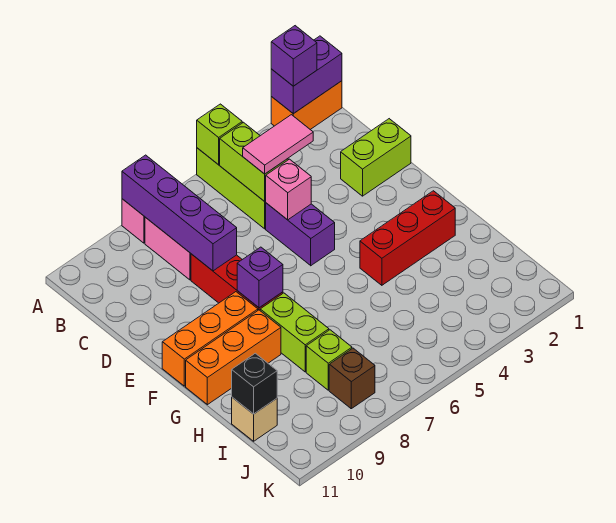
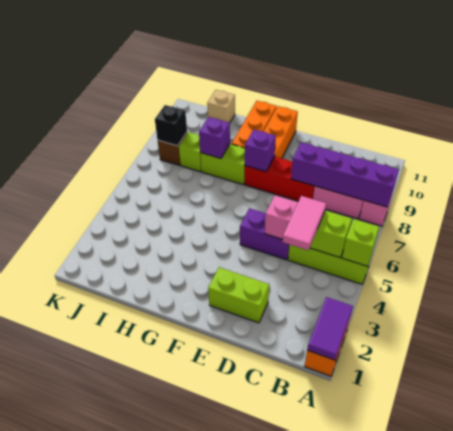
purple 1x2 brick [271,36,342,114] -> purple 1x2 tile [307,297,353,360]
purple 1x1 brick [271,26,317,86] -> purple 1x1 brick moved to [199,117,230,158]
lime 1x2 brick [341,119,411,196] -> lime 1x2 brick turned to [208,267,269,323]
red 1x3 brick [360,191,455,285] -> none
black 1x1 brick [232,353,277,414] -> black 1x1 brick moved to [155,105,187,146]

